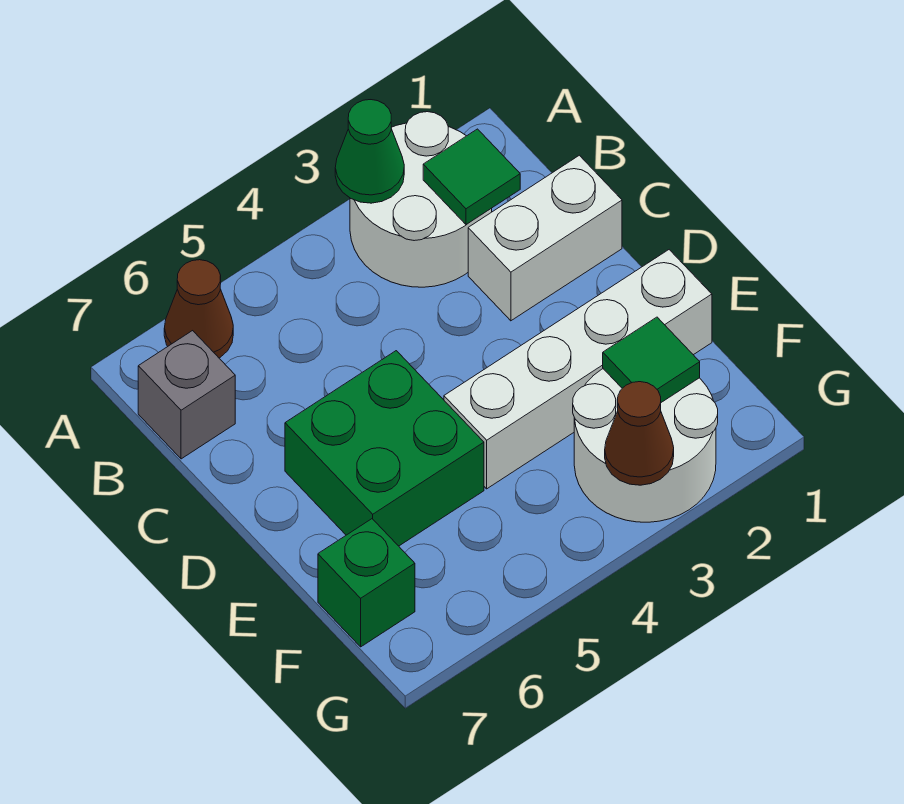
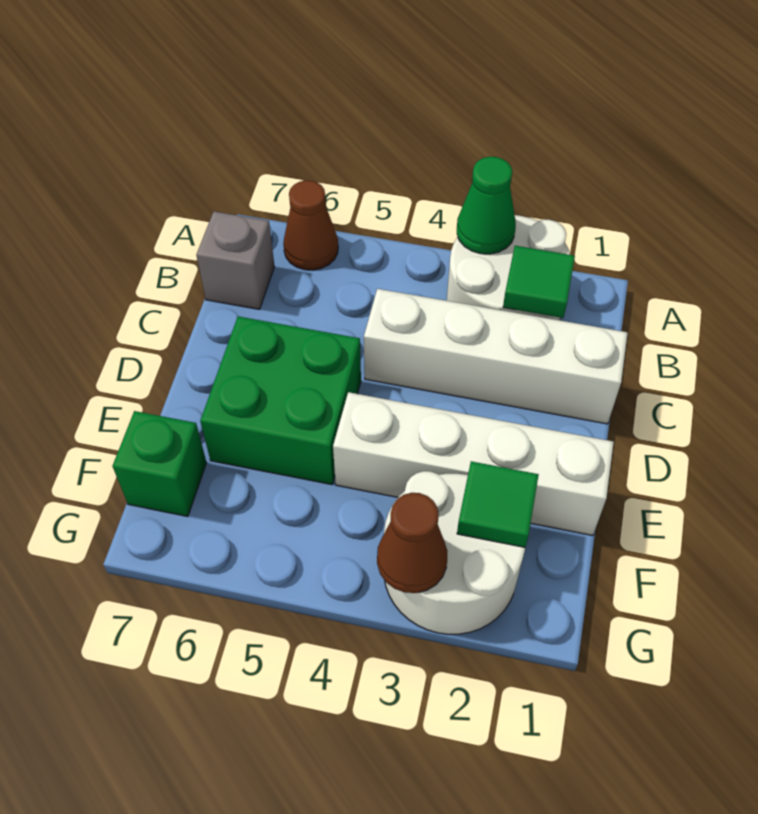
white 1x2 brick [468,155,622,321] -> white 1x4 brick [364,289,628,424]

